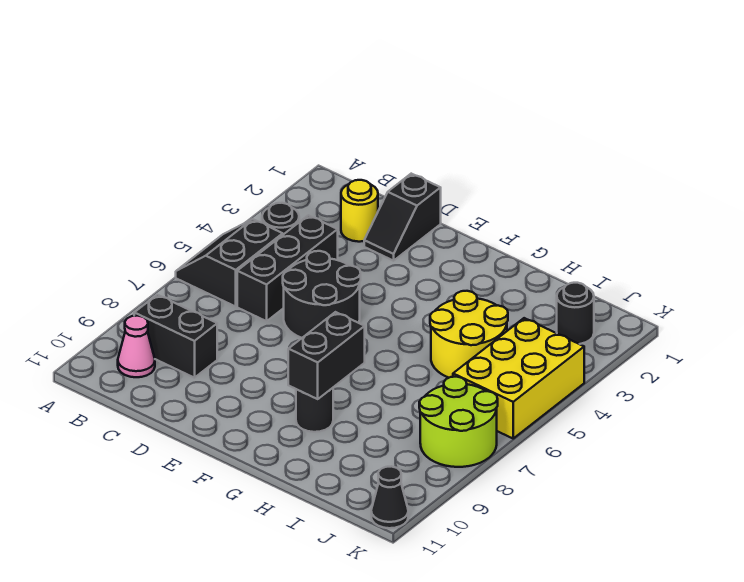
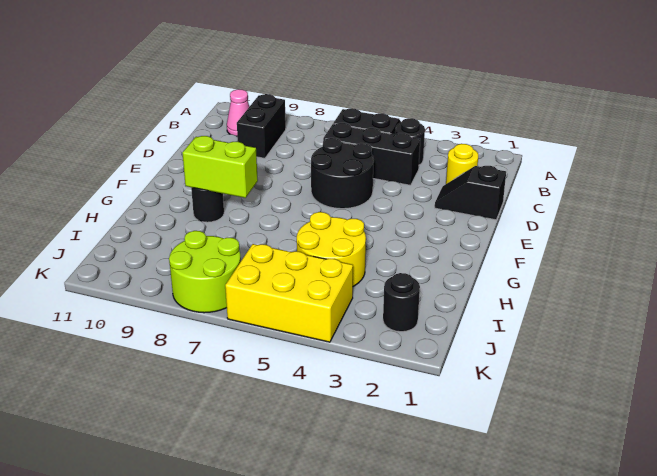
black 1x2 brick [288,312,365,399] -> lime 1x2 brick [182,136,258,198]
black 1x1 cone [371,466,408,528] -> none

